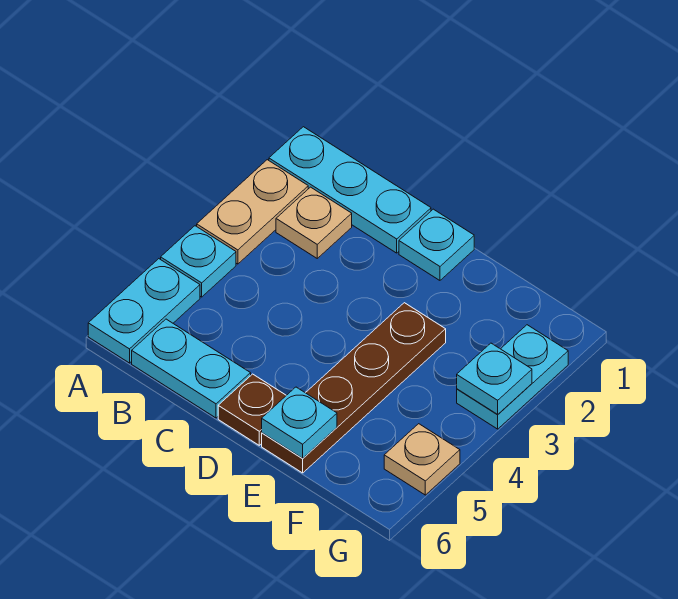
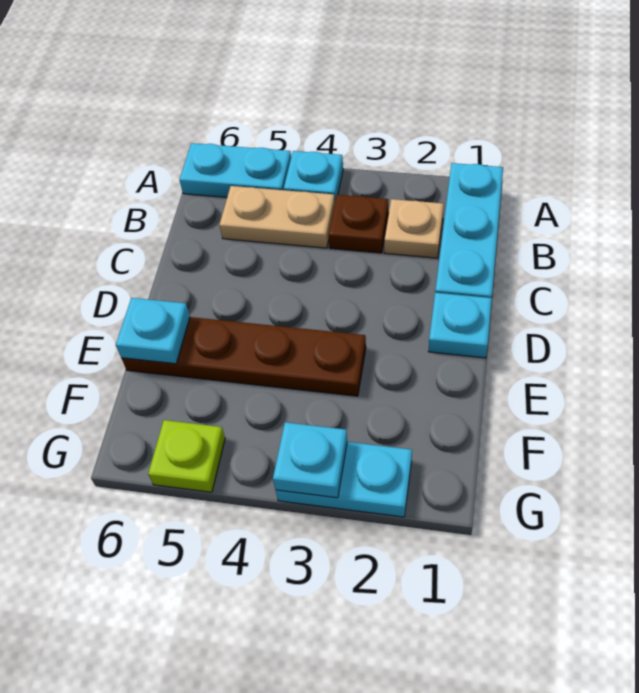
tan 1x2 plate [197,160,308,264] -> tan 1x2 plate moved to [219,186,335,248]
cyan 1x2 plate [132,319,251,418] -> none
brown 1x1 plate [218,374,286,445] -> brown 1x1 plate moved to [328,195,389,253]
tan 1x1 plate [384,424,460,495] -> lime 1x1 plate [148,420,225,492]

